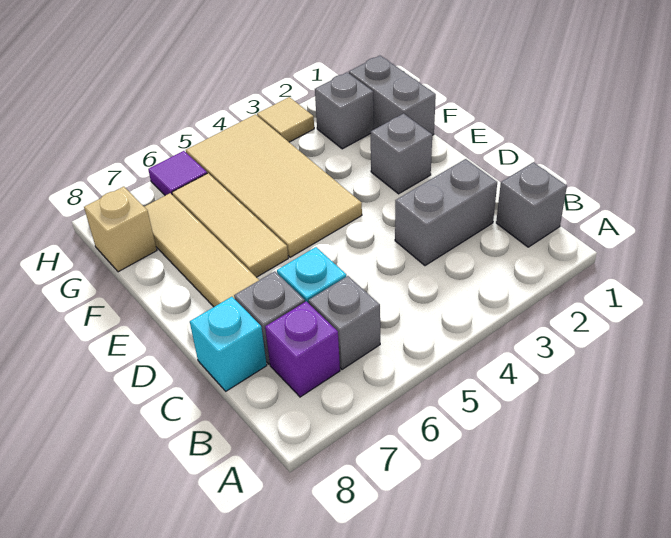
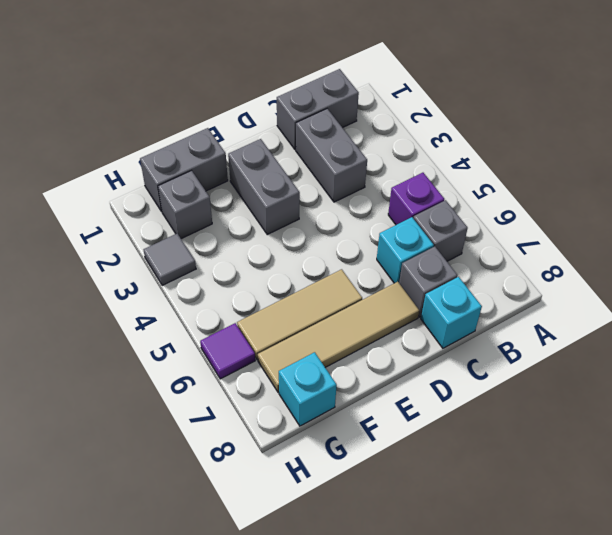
grey 1x1 brick [496,162,567,247] -> grey 1x2 brick [277,69,359,150]
purple 1x1 brick [265,301,340,397] -> purple 1x1 brick moved to [388,173,444,225]
grey 1x1 brick [371,113,432,194] -> grey 1x2 brick [228,139,300,234]
tan 2x4 tile [186,114,362,257] -> none
tan 1x1 brick [84,187,157,272] -> cyan 1x1 brick [279,352,337,426]
tan 1x1 tile [257,97,314,142] -> grey 1x1 tile [143,234,196,285]

